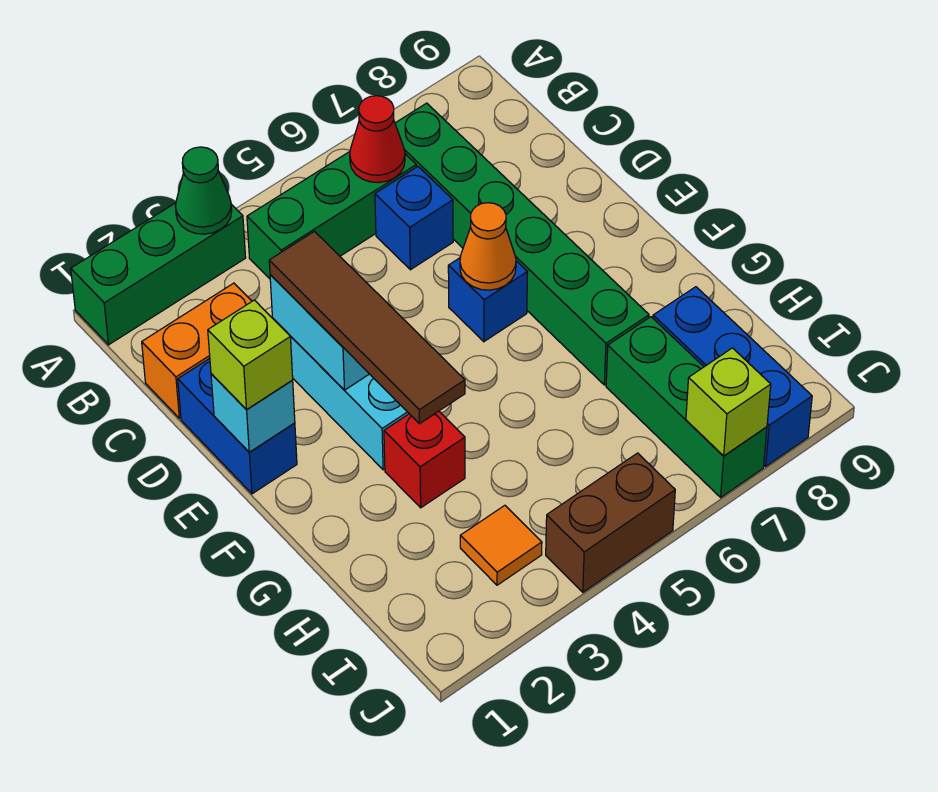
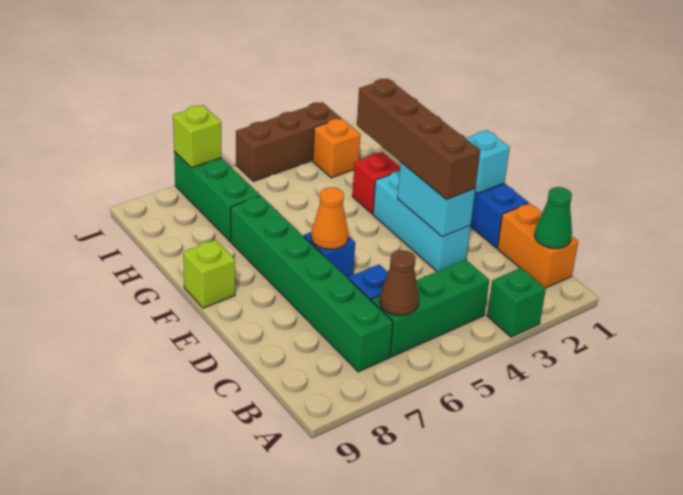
green 1x3 brick [71,203,246,345] -> green 1x1 brick [487,268,546,337]
green 1x1 cone [175,147,232,234] -> green 1x1 cone moved to [535,187,572,249]
red 1x1 cone [350,96,405,183] -> brown 1x1 cone [380,250,419,316]
orange 1x2 brick [142,283,252,418] -> orange 1x2 brick turned to [497,203,578,288]
brown 1x4 tile [269,231,465,424] -> brown 1x4 brick [357,79,480,200]
lime 1x1 brick [208,300,293,410] -> lime 1x1 brick moved to [183,240,235,308]
blue 1x3 brick [653,287,812,466] -> none
orange 1x1 tile [460,505,542,585] -> orange 1x1 brick [313,118,361,178]
brown 1x2 brick [546,453,675,592] -> brown 1x3 brick [236,102,341,181]

